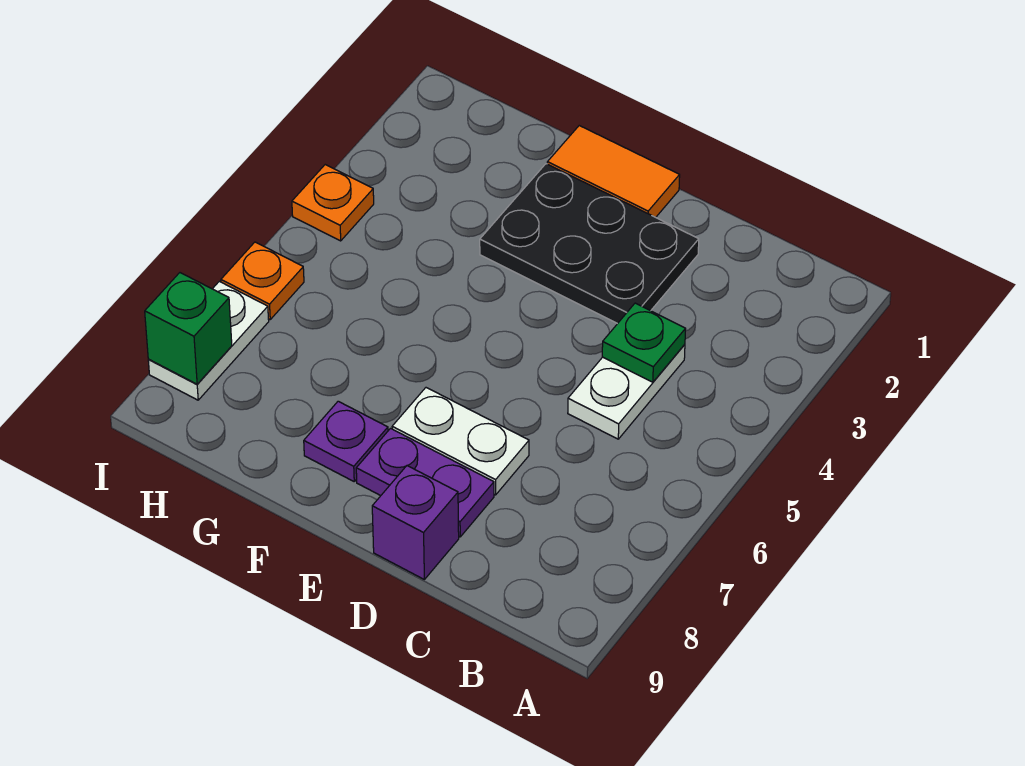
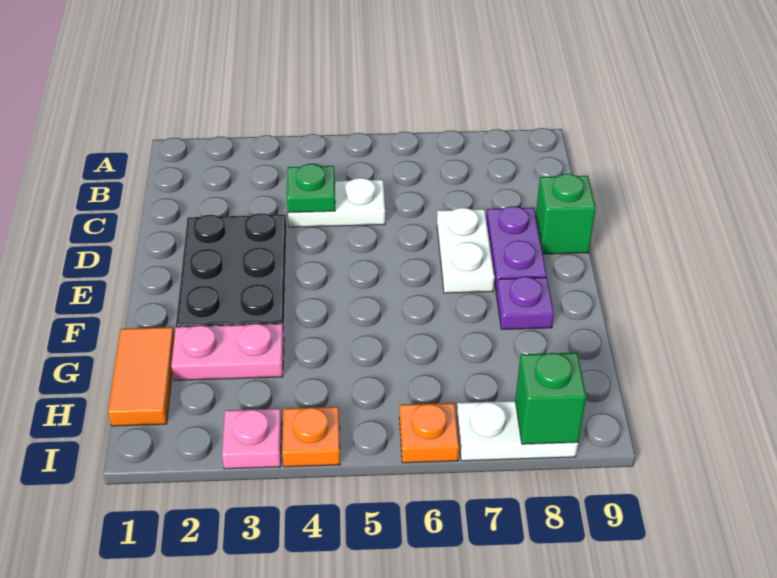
purple 1x1 brick [372,466,459,579] -> green 1x1 brick [536,174,596,254]
orange 1x2 tile [547,126,680,217] -> orange 1x2 tile moved to [108,327,175,426]
none -> pink 1x2 plate [171,324,284,380]
none -> pink 1x1 plate [222,408,282,469]

